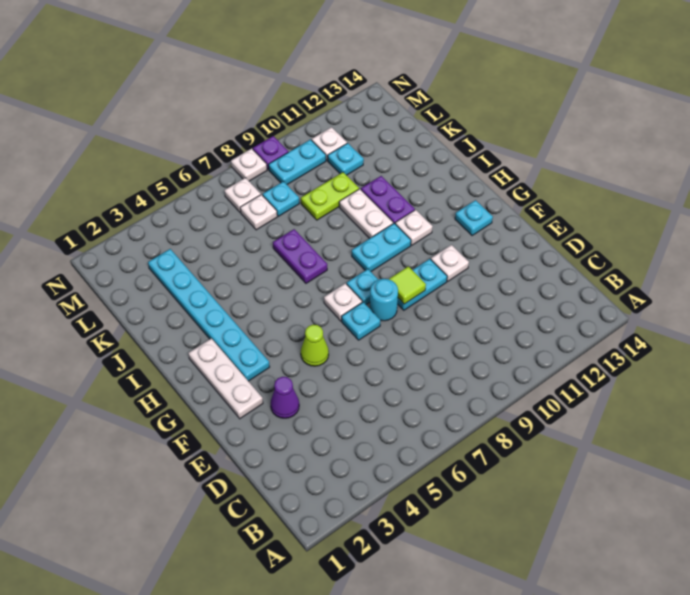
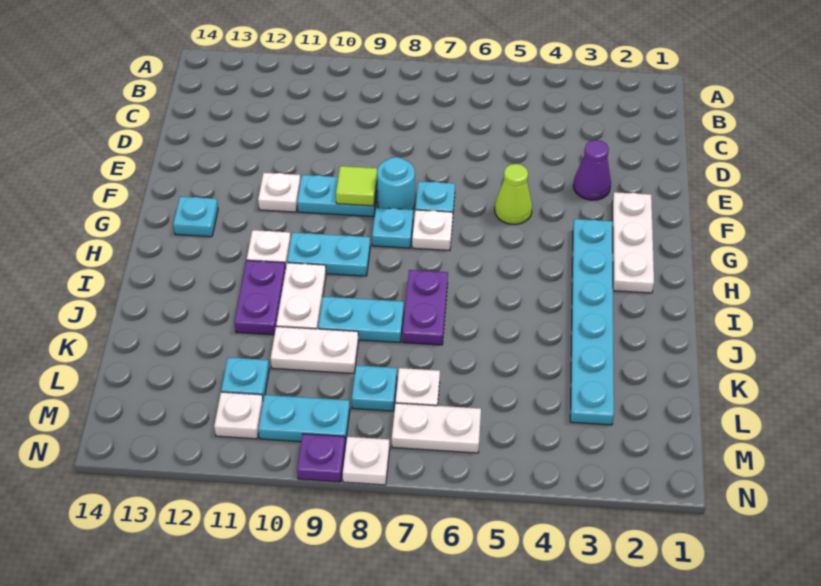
none -> cyan 1x2 plate [318,297,404,342]
lime 1x2 plate [301,172,359,220] -> white 1x2 plate [271,326,359,374]
white 1x1 plate [224,178,261,213] -> white 1x2 plate [392,403,481,453]

